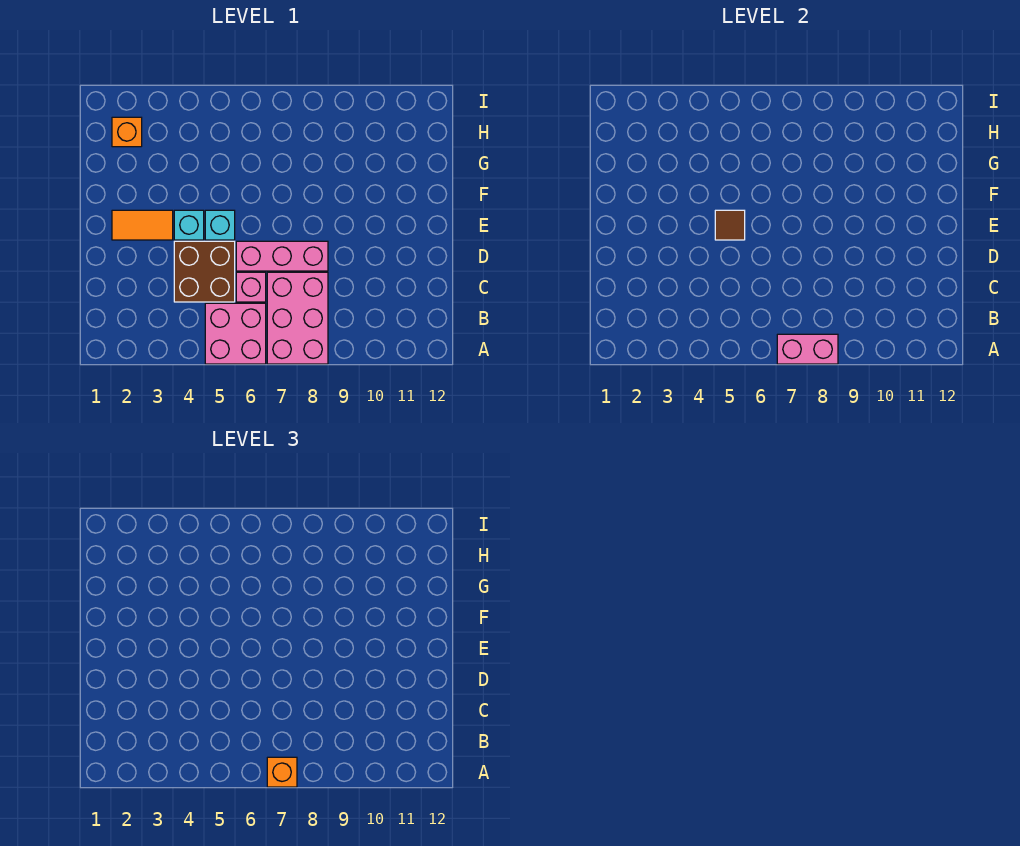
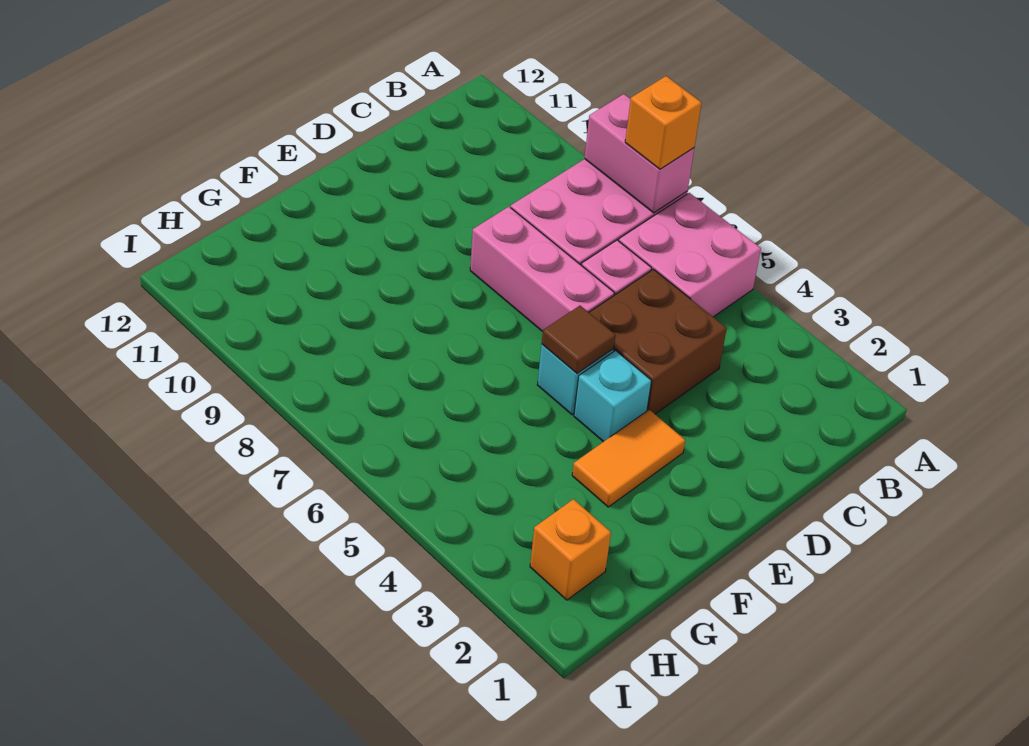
orange 1x2 tile [112,210,173,240] -> orange 1x2 tile turned to [572,410,685,507]

